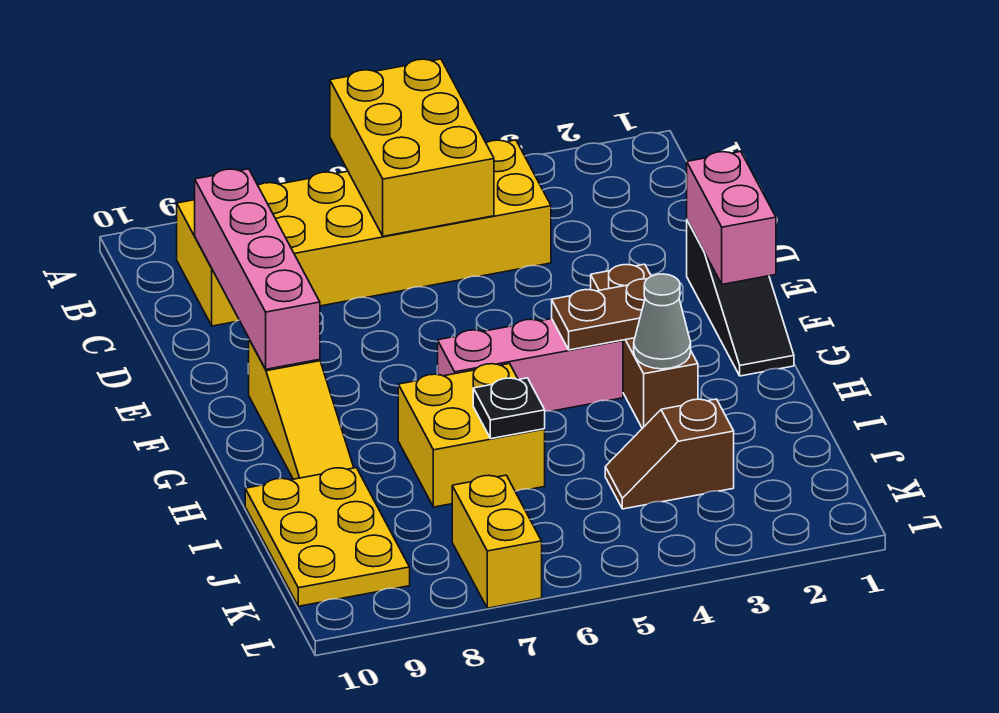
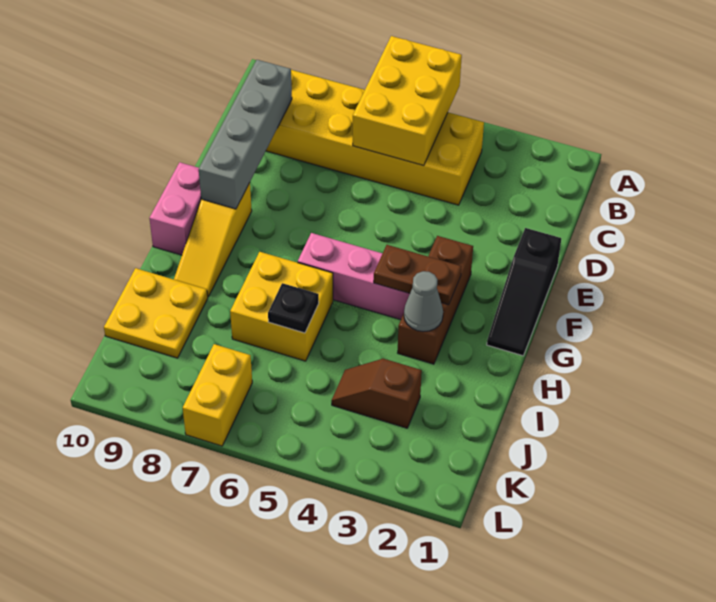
pink 1x4 brick [195,169,320,369] -> grey 1x4 brick [199,60,292,209]
pink 1x2 brick [687,152,776,284] -> pink 1x2 brick moved to [149,162,201,255]
yellow 2x3 plate [245,468,410,606] -> yellow 2x2 plate [104,268,208,358]

